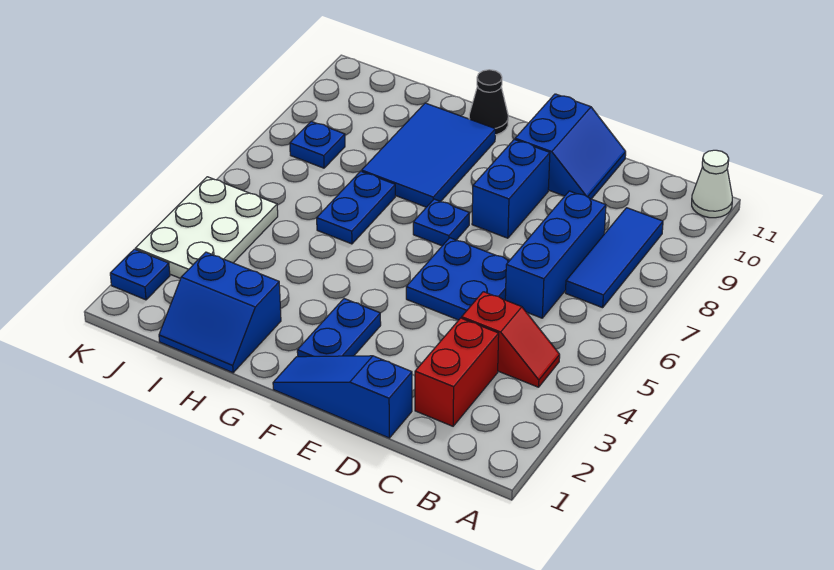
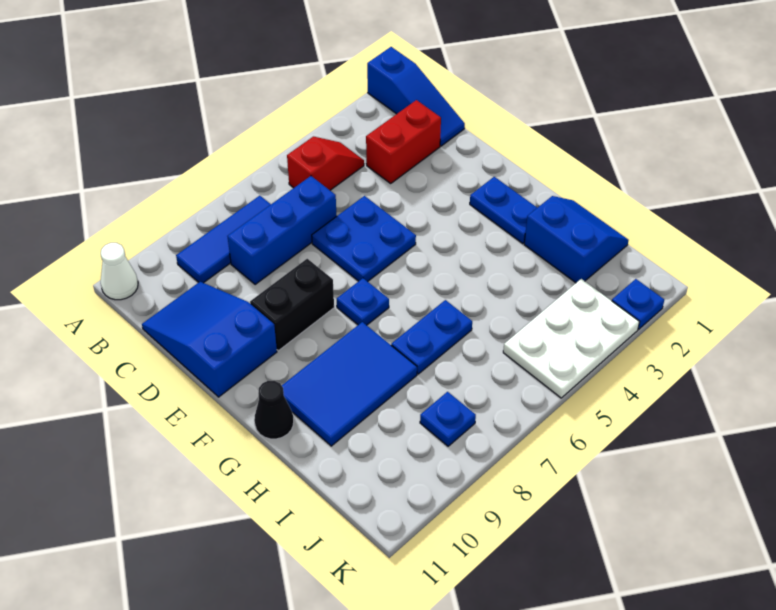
red 1x2 slope [462,292,560,387] -> red 1x2 slope turned to [287,137,364,190]
blue 1x3 slope [273,356,412,438] -> blue 1x3 slope moved to [367,47,465,146]
blue 2x2 slope [515,94,626,199] -> blue 2x3 slope [142,282,277,397]
blue 1x2 brick [472,140,550,238] -> black 1x2 brick [250,259,334,351]
blue 1x2 plate [297,299,381,357] -> blue 1x2 plate turned to [470,177,537,244]

